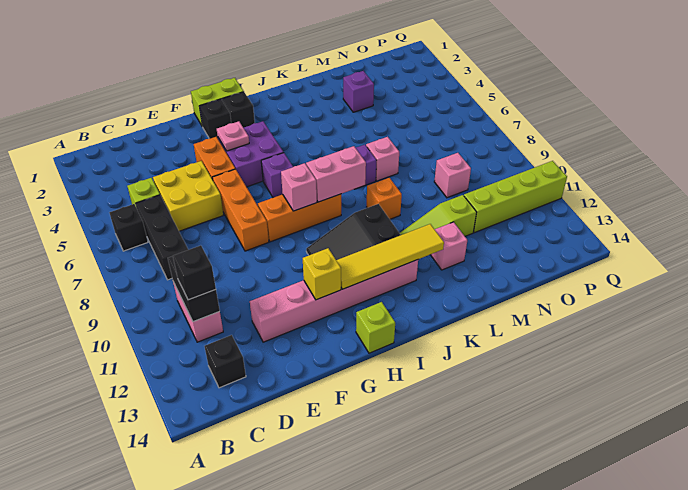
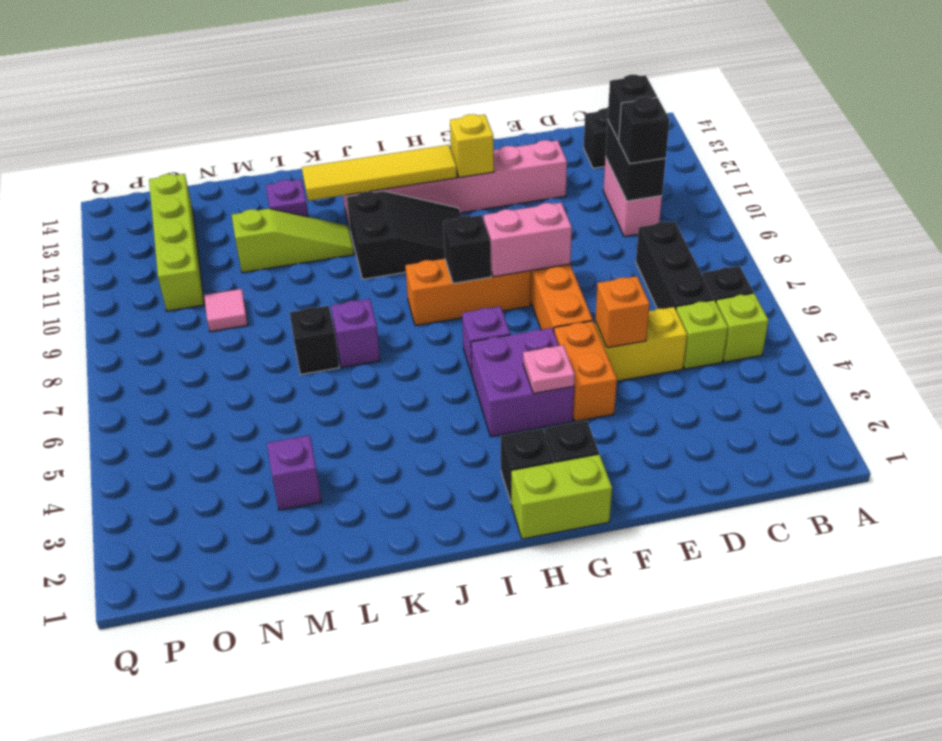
none -> black 1x1 brick [619,97,670,164]
yellow 2x2 brick [153,161,223,231] -> yellow 1x2 brick [595,307,687,381]
pink 1x1 brick [281,163,317,211] -> black 1x1 brick [443,215,491,283]
lime 1x1 brick [356,302,395,353] -> lime 1x1 brick moved to [716,293,769,362]
pink 1x2 brick [306,146,366,202] -> pink 1x2 brick moved to [484,203,572,277]
orange 1x1 brick [367,178,402,219] -> orange 1x1 brick moved to [595,276,650,348]
pink 1x1 brick [366,137,399,181] -> black 1x1 brick [290,306,339,374]
pink 1x1 brick [430,222,467,270] -> purple 1x1 brick [266,180,308,217]
pink 1x1 brick [434,153,471,198] -> pink 1x1 tile [204,289,248,332]
lime 1x4 brick [464,161,567,233] -> lime 1x4 brick turned to [149,174,204,311]

